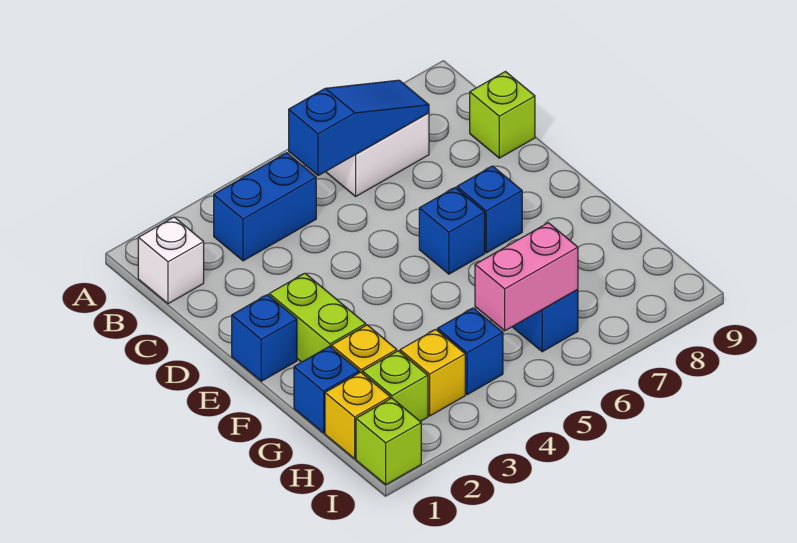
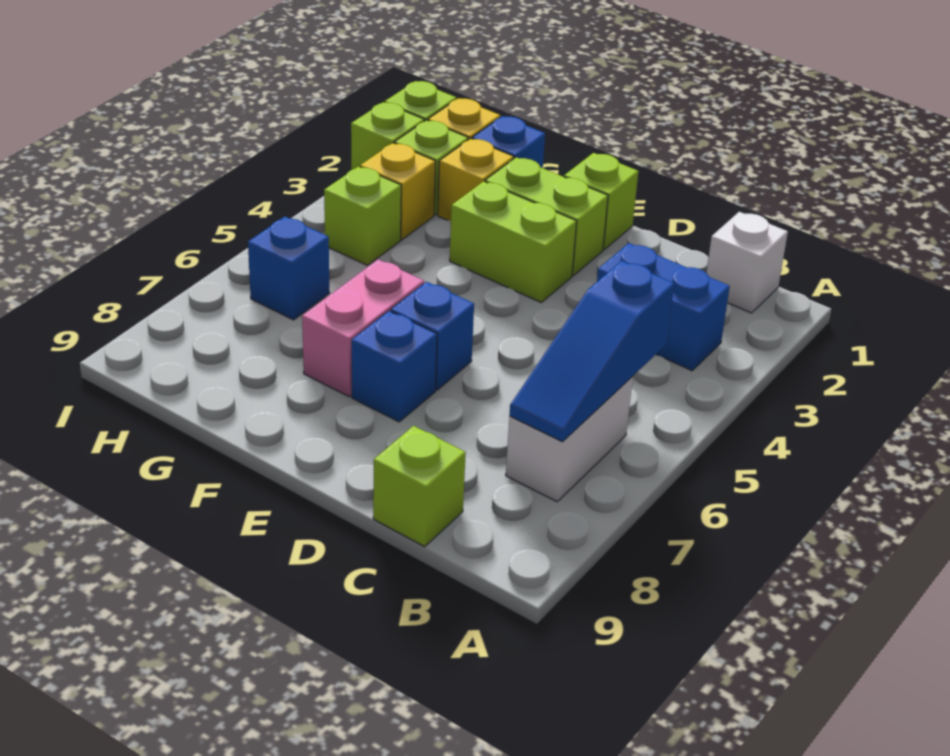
blue 1x2 brick [214,153,316,261] -> blue 1x2 brick turned to [597,243,730,371]
blue 1x1 brick [232,295,297,381] -> lime 1x1 brick [564,153,638,250]
none -> lime 1x2 brick [450,181,577,302]
blue 1x1 brick [438,308,503,394] -> lime 1x1 brick [324,167,401,265]
pink 1x2 brick [475,223,578,331] -> pink 1x2 brick moved to [302,259,424,397]
none -> lime 1x1 brick [351,102,424,170]

